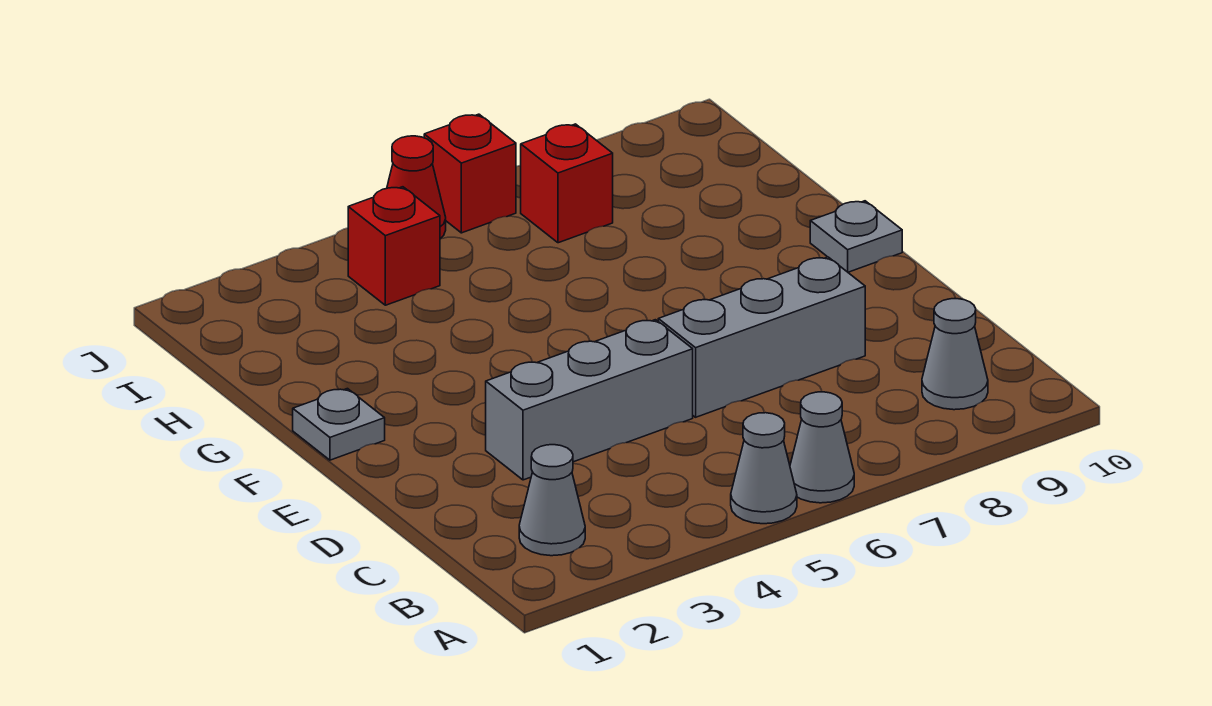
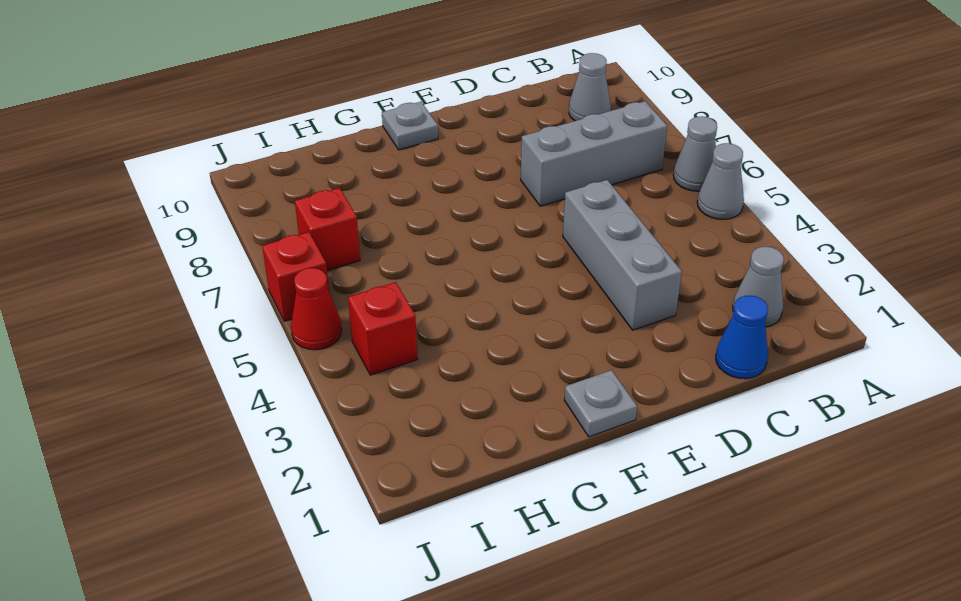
none -> blue 1x1 cone [716,296,768,379]
grey 1x3 brick [658,257,865,417] -> grey 1x3 brick turned to [521,101,667,206]

